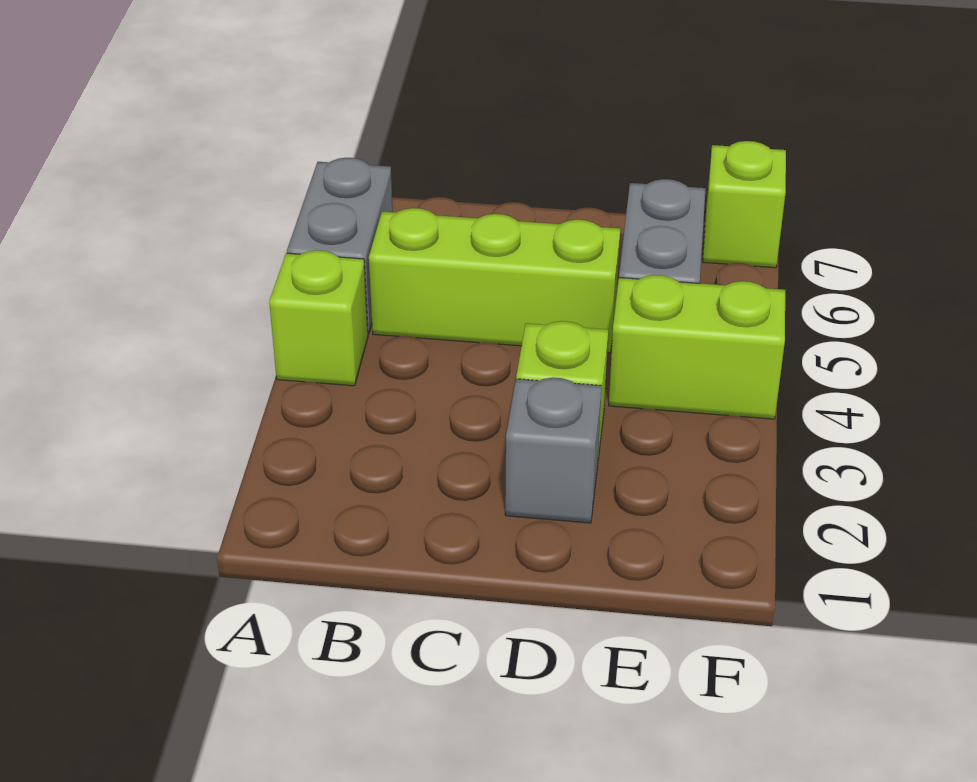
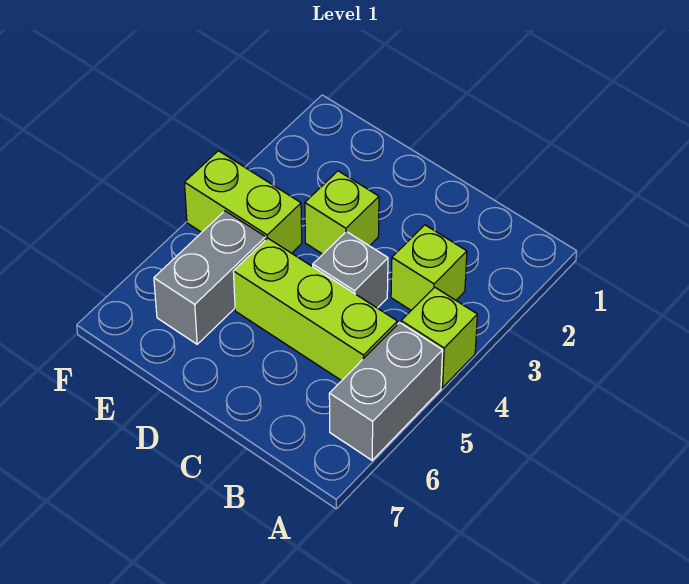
grey 1x1 brick [505,378,602,523] -> grey 1x1 brick moved to [313,232,388,308]
lime 1x1 brick [703,141,786,268] -> lime 1x1 brick moved to [391,225,467,310]

